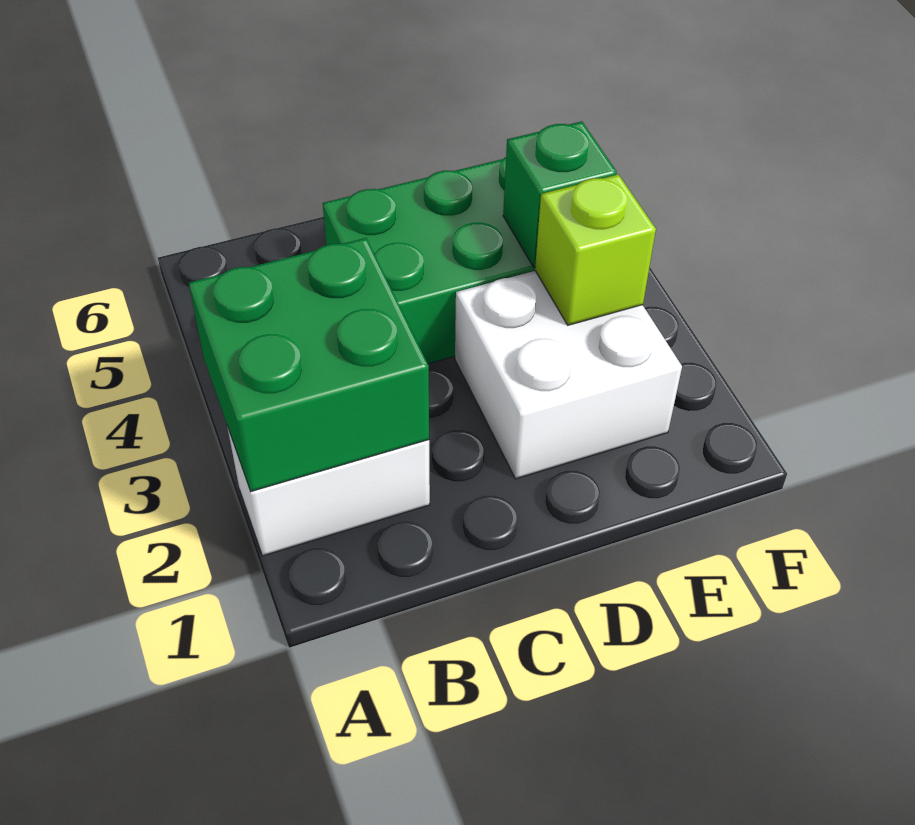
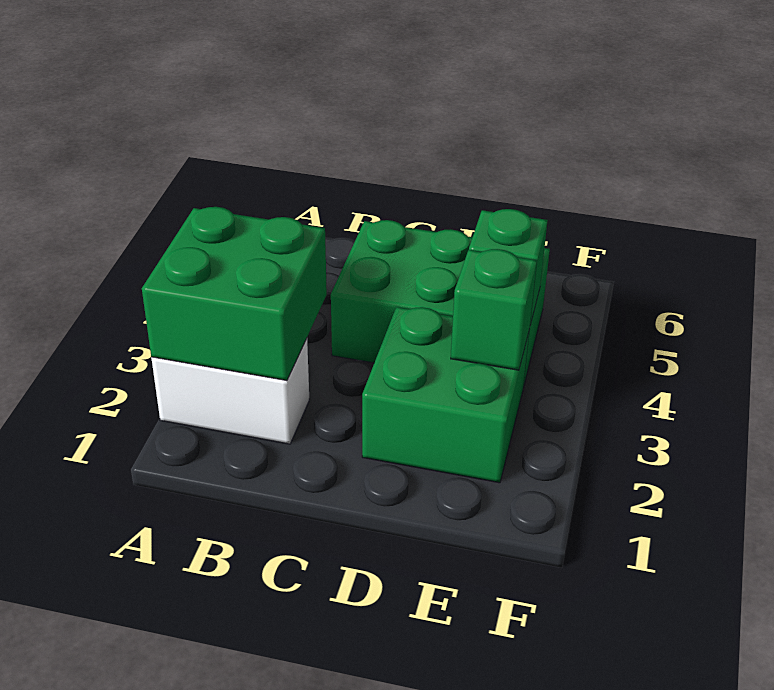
white 2x2 brick [455,271,682,479] -> green 2x2 brick [362,307,529,483]
lime 1x1 brick [535,174,656,325] -> green 1x1 brick [451,249,537,370]

